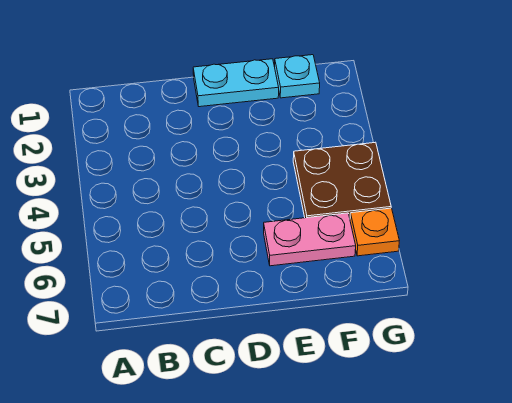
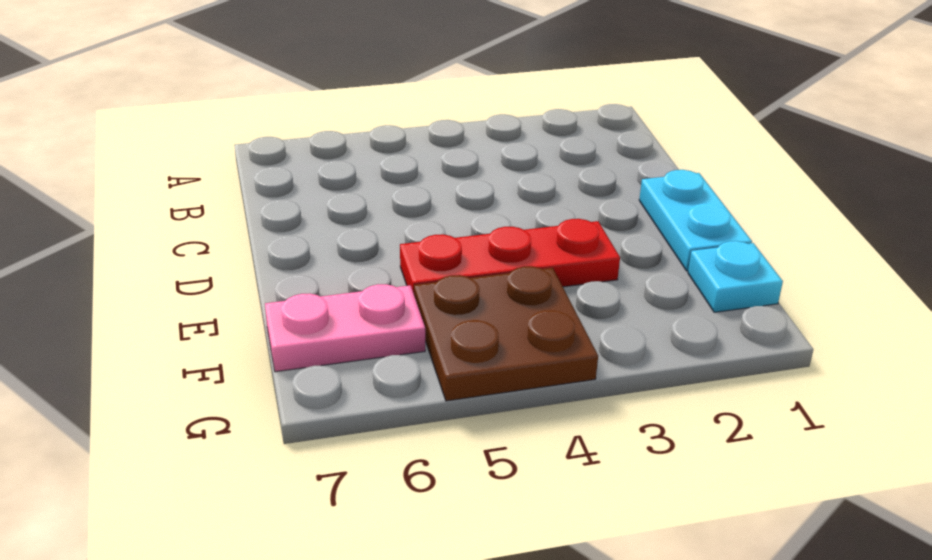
none -> red 1x3 plate [400,219,620,294]
pink 1x2 plate [264,213,356,266] -> pink 1x2 plate turned to [265,284,425,372]
orange 1x1 plate [350,208,399,256] -> none

